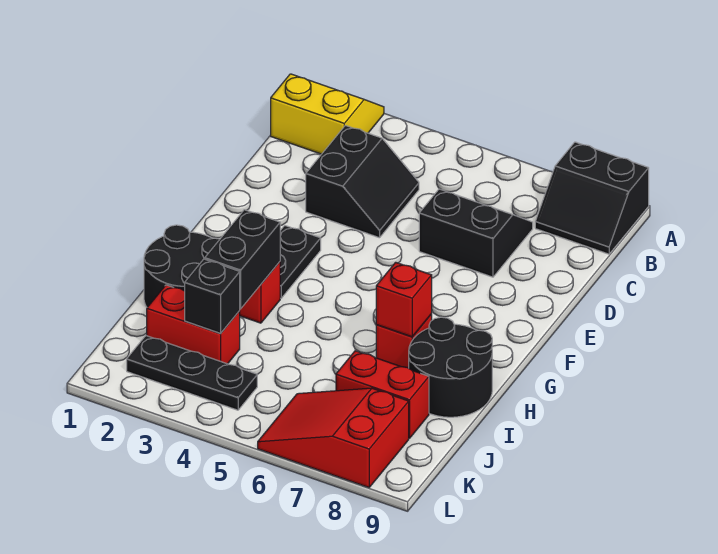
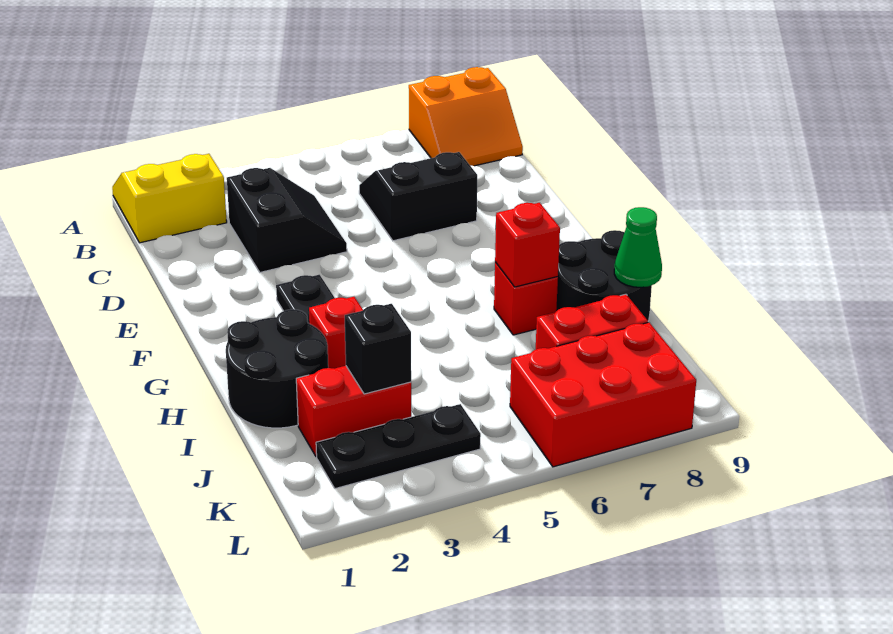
black 2x2 slope [535,142,649,254] -> orange 2x2 slope [409,67,523,166]
black 1x2 brick [205,210,280,309] -> none
none -> green 1x1 cone [614,207,662,287]
red 2x3 slope [258,388,409,487] -> red 2x3 brick [510,322,696,467]

